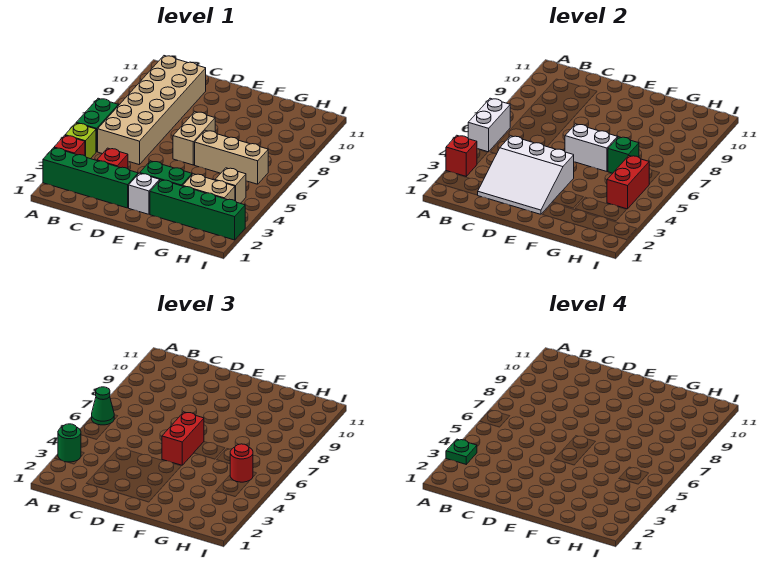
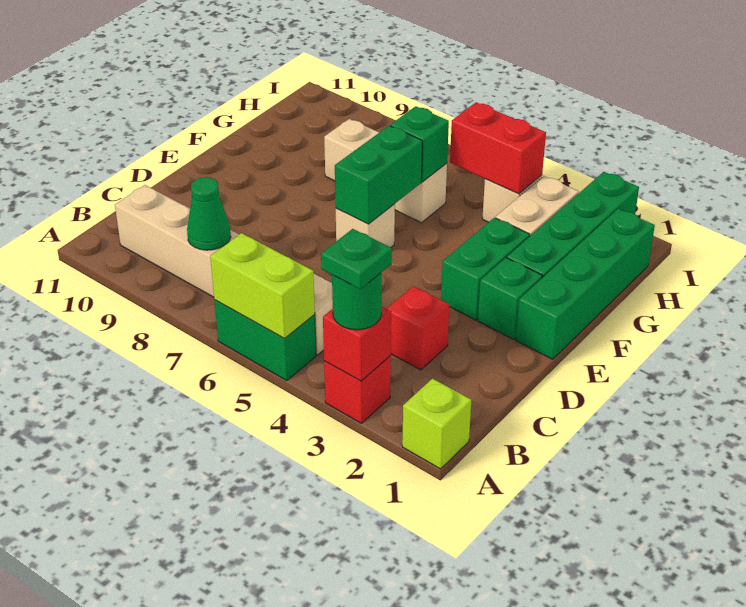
green 1x4 brick [43,148,138,208] -> green 1x4 brick moved to [516,209,655,359]
lime 1x1 brick [65,123,96,159] -> lime 1x1 brick moved to [402,379,471,469]
white 1x2 brick [468,98,510,152] -> lime 1x2 brick [210,233,315,338]
green 1x1 cone [92,387,114,425] -> green 1x1 cone moved to [187,177,231,250]
tan 2x6 brick [98,56,206,165] -> tan 1x6 brick [115,185,333,355]
white 3x3 slope [478,136,574,214] -> none
white 1x1 brick [129,173,160,214] -> green 1x1 brick [478,258,542,339]
red 1x2 brick [162,412,204,465] -> none
tan 1x2 brick [173,112,215,165] -> tan 1x1 brick [336,204,395,247]
white 1x2 brick [565,124,618,171] -> green 1x2 brick [335,126,422,224]
tan 1x3 brick [195,130,268,184] -> tan 1x3 brick turned to [324,119,447,223]
red 1x1 round brick [230,444,253,482] -> none

